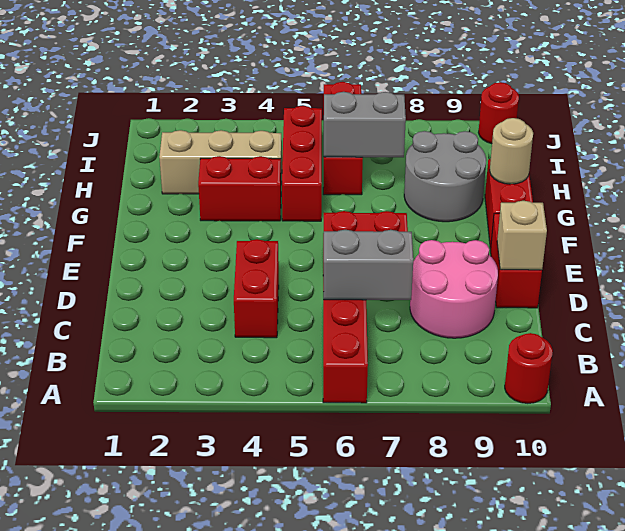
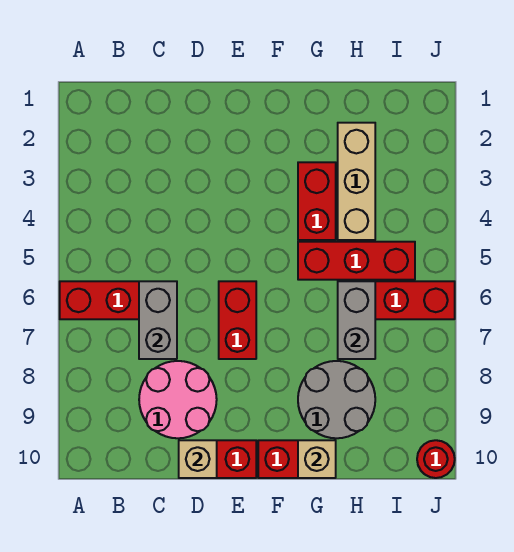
red 1x1 round brick [505,333,553,403] -> none
red 1x2 brick [234,239,279,338] -> none
tan 1x1 round brick [490,118,533,184] -> tan 1x1 brick [298,440,336,478]

